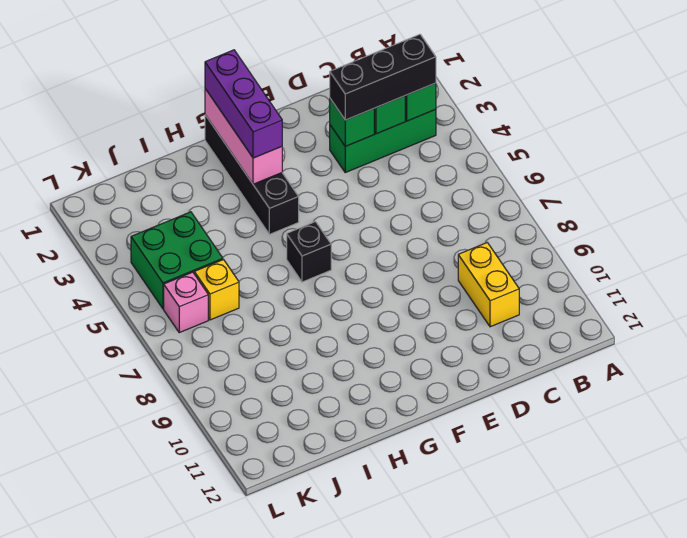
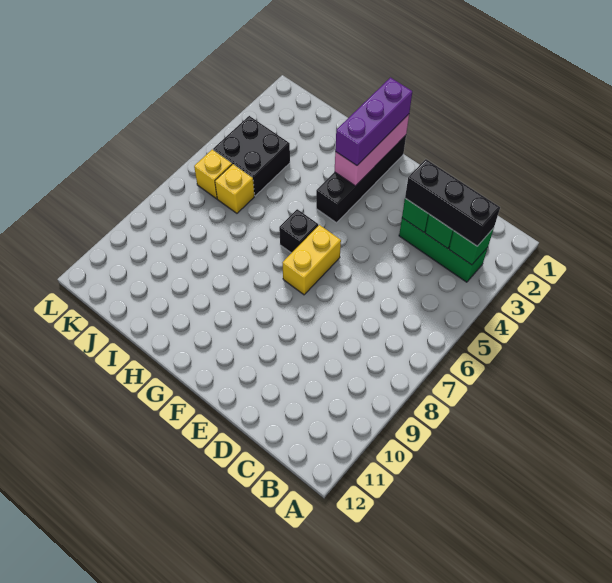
yellow 1x2 brick [458,243,519,327] -> yellow 1x2 brick moved to [283,225,341,295]
green 2x2 brick [131,212,223,309] -> black 2x2 brick [213,116,290,196]
pink 1x1 brick [164,272,208,333] -> yellow 1x1 brick [194,149,232,199]

